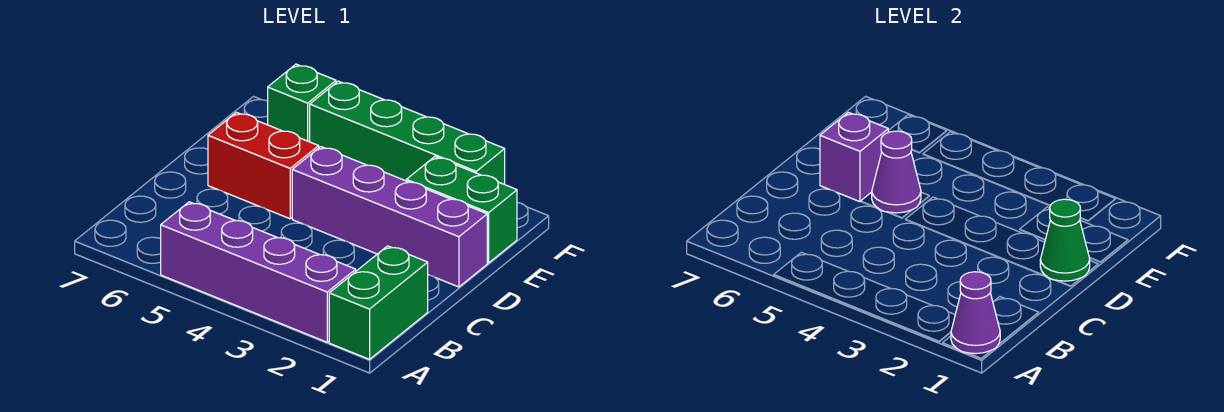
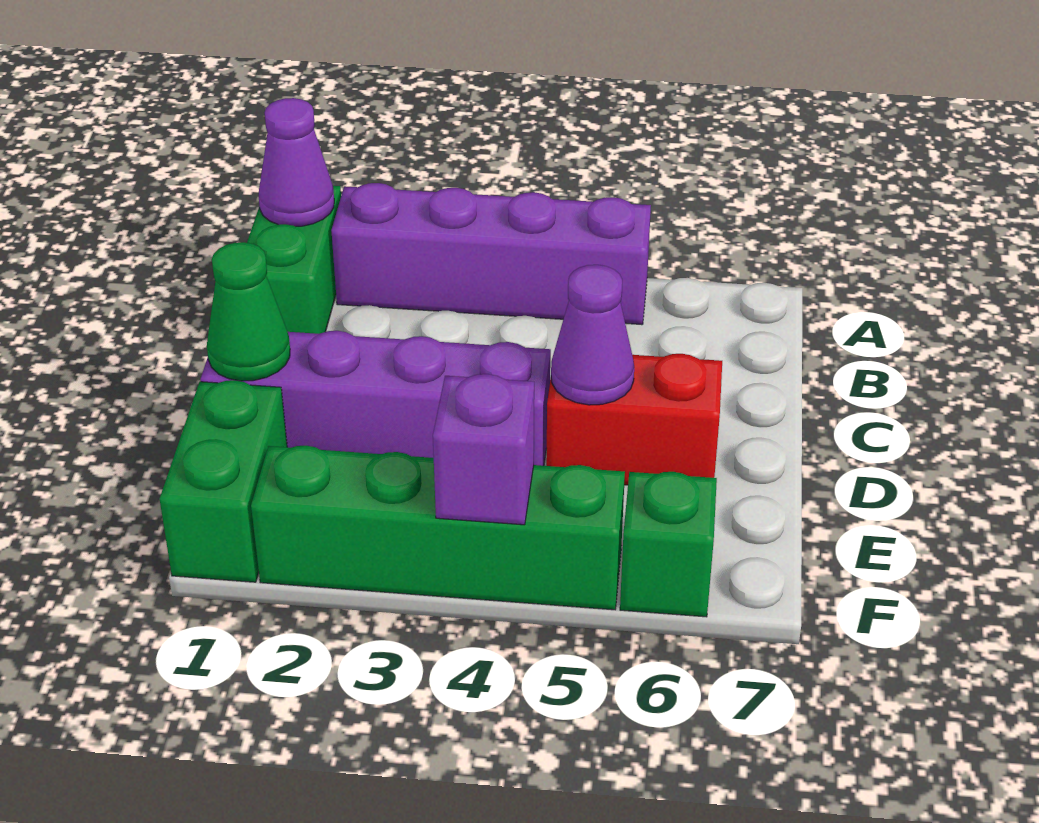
purple 1x1 brick [820,112,888,202] -> purple 1x1 brick moved to [433,374,534,525]
green 1x2 brick [406,157,517,263] -> green 1x2 brick turned to [160,380,287,582]

